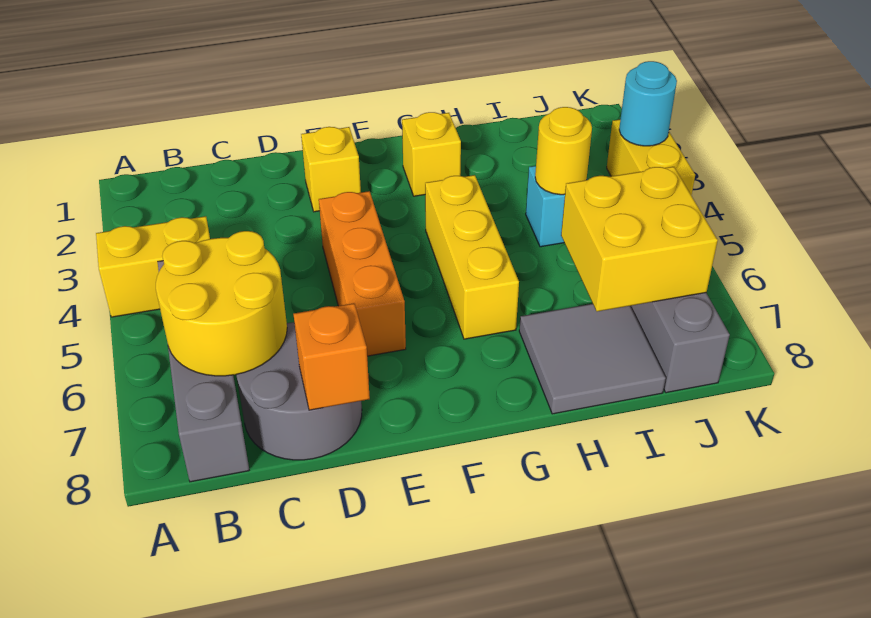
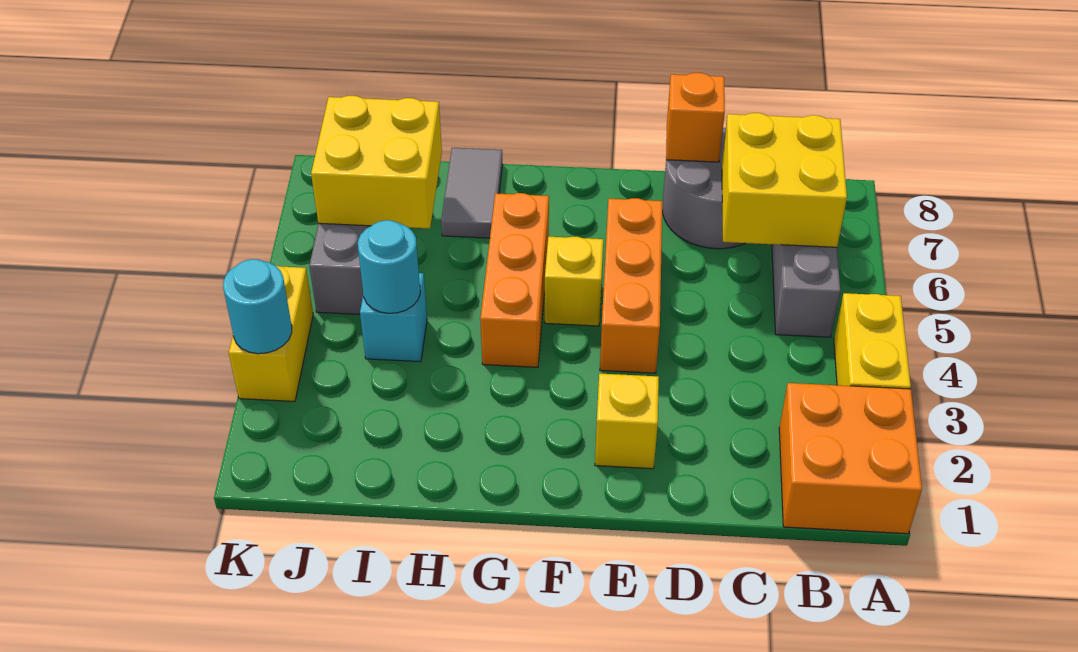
none -> orange 2x2 brick [779,383,922,534]
yellow 1x2 brick [96,216,210,317] -> yellow 1x2 brick turned to [834,293,911,389]
yellow 2x2 round brick [156,231,287,376] -> yellow 2x2 brick [722,113,847,247]
yellow 1x1 brick [402,112,461,196] -> yellow 1x1 brick moved to [545,237,603,326]
yellow 1x3 brick [425,175,519,339] -> orange 1x3 brick [480,193,549,367]
grey 2x2 tile [519,304,666,414] -> grey 1x2 tile [441,148,503,238]
yellow 1x1 round brick [535,107,592,195] -> cyan 1x1 round brick [358,220,420,313]

